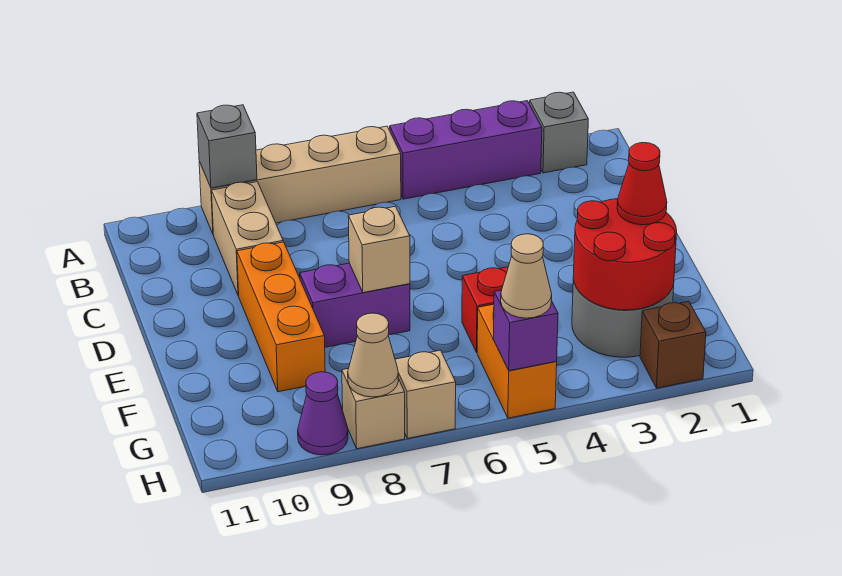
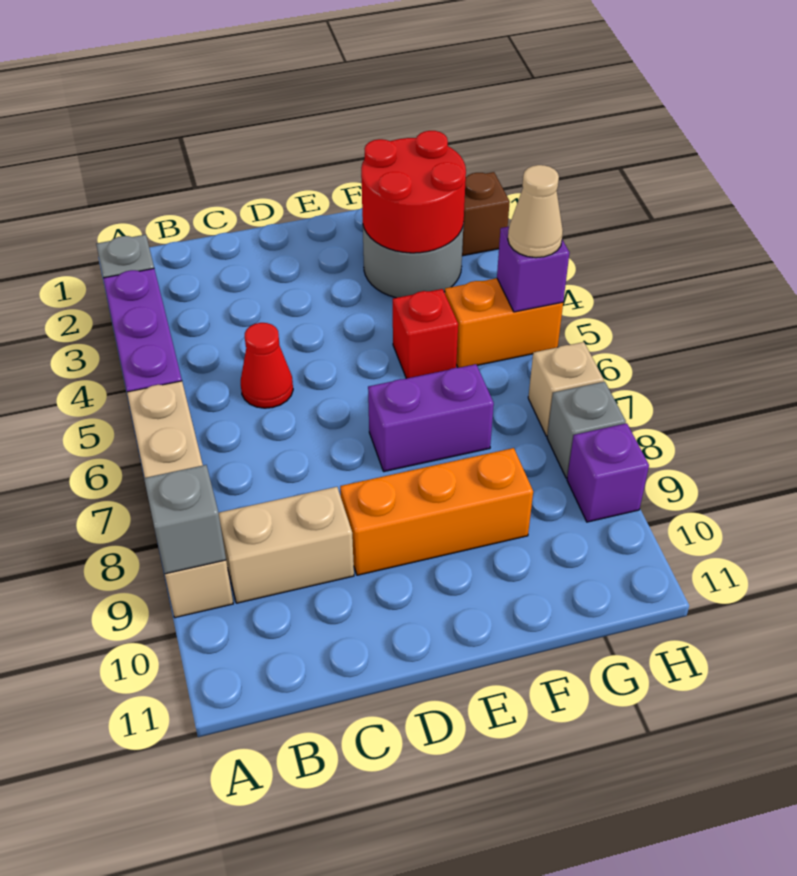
purple 1x2 brick [300,263,410,347] -> purple 1x2 brick turned to [368,364,494,472]
tan 1x1 brick [348,206,410,293] -> none
red 1x1 cone [617,143,667,225] -> red 1x1 cone moved to [241,323,293,408]
tan 1x1 brick [342,368,405,449] -> grey 1x1 brick [547,382,626,478]
tan 1x1 cone [348,313,398,397] -> none
purple 1x1 cone [298,372,348,455] -> purple 1x1 brick [567,423,649,522]

